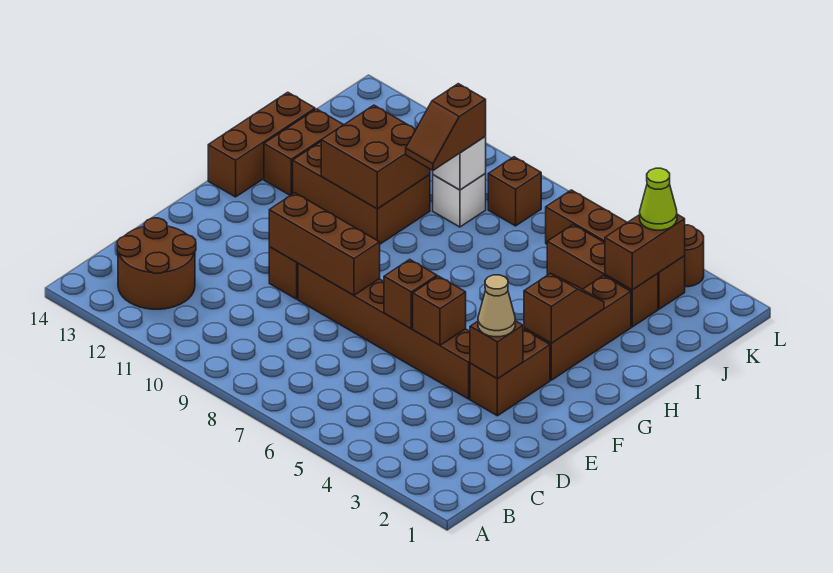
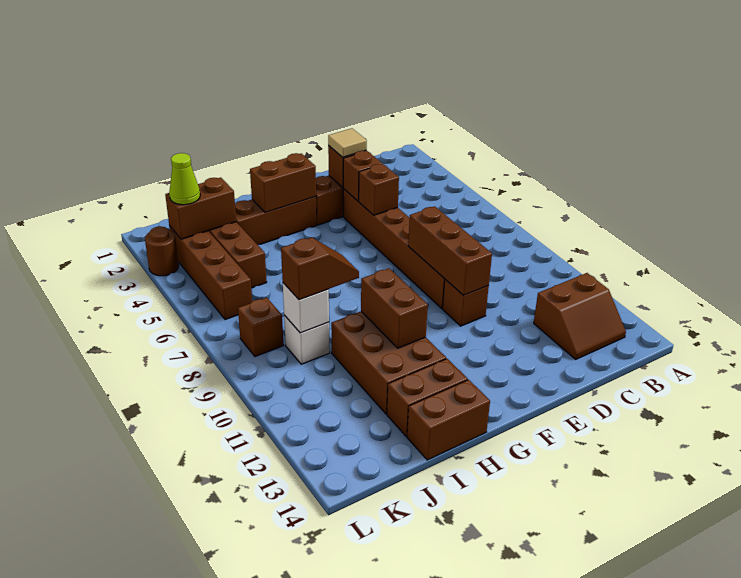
brown 2x2 round brick [117,218,196,309] -> brown 2x2 slope [534,273,626,359]
tan 1x1 cone [478,275,515,337] -> tan 1x1 tile [328,128,367,157]
brown 1x1 brick [384,259,437,329] -> brown 1x1 brick moved to [343,151,382,201]
brown 1x2 slope [524,274,604,343] -> brown 1x2 brick [250,153,316,213]
brown 1x3 brick [208,92,315,197] -> brown 1x2 brick [407,380,490,460]
brown 2x2 brick [321,105,430,209] -> brown 1x2 brick [361,268,428,348]

